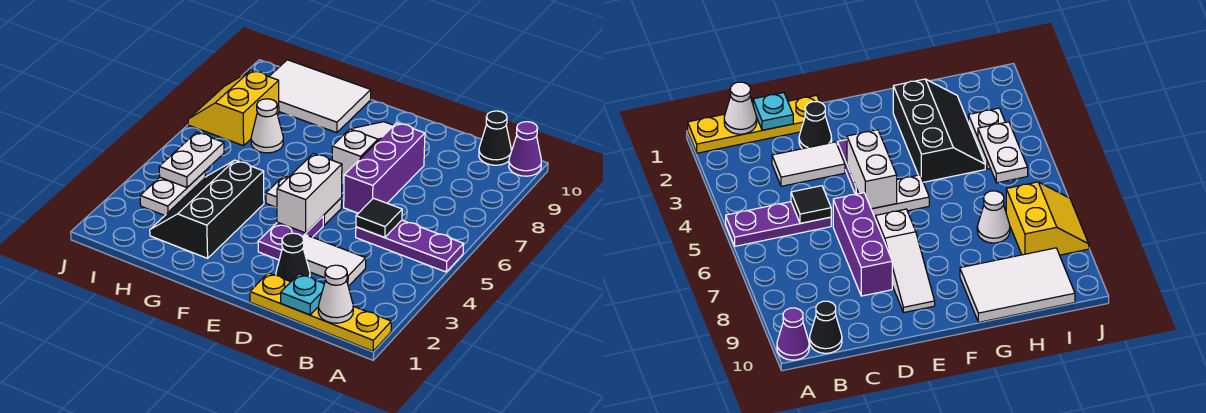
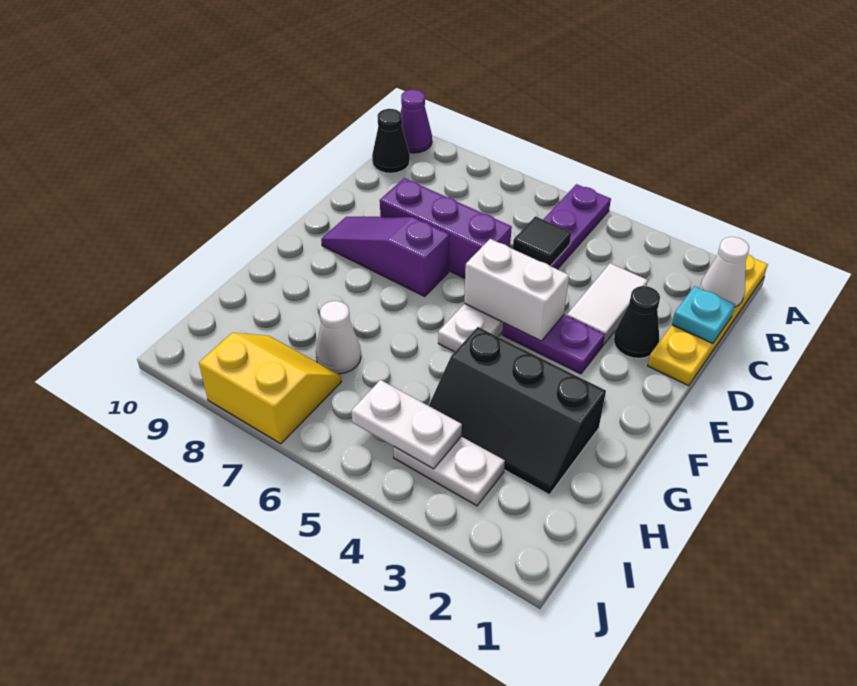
white 1x3 slope [332,122,394,183] -> purple 1x3 slope [321,217,449,297]
white 2x3 tile [269,60,371,133] -> none
yellow 2x2 slope [188,70,279,146] -> yellow 2x2 slope turned to [199,333,341,444]

